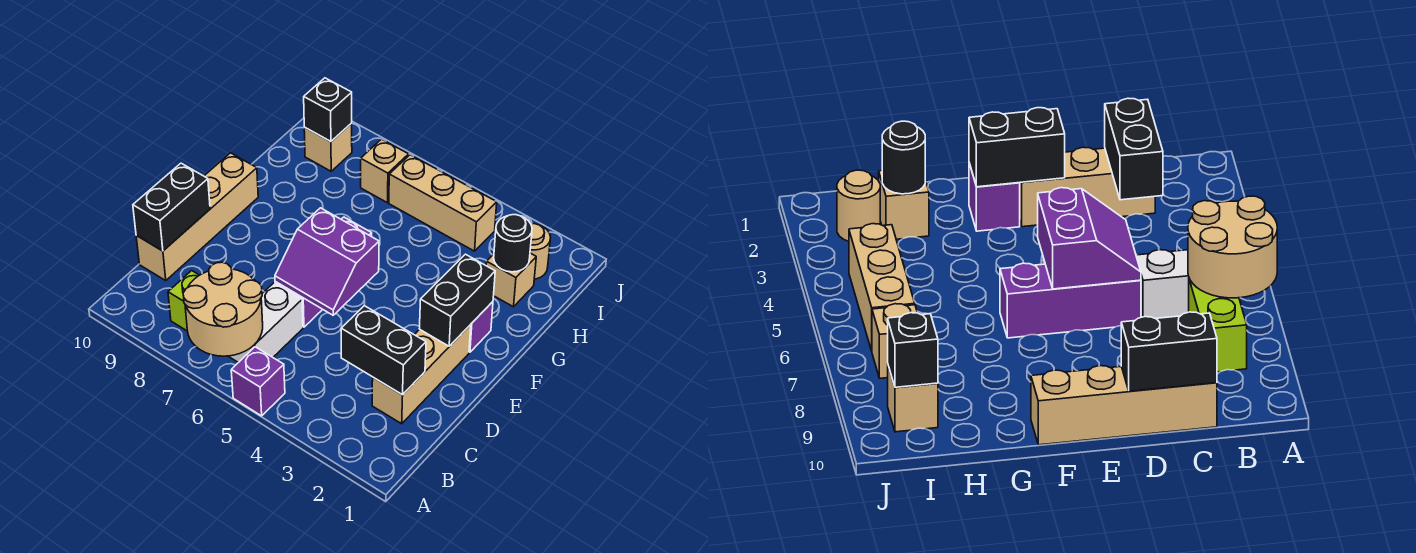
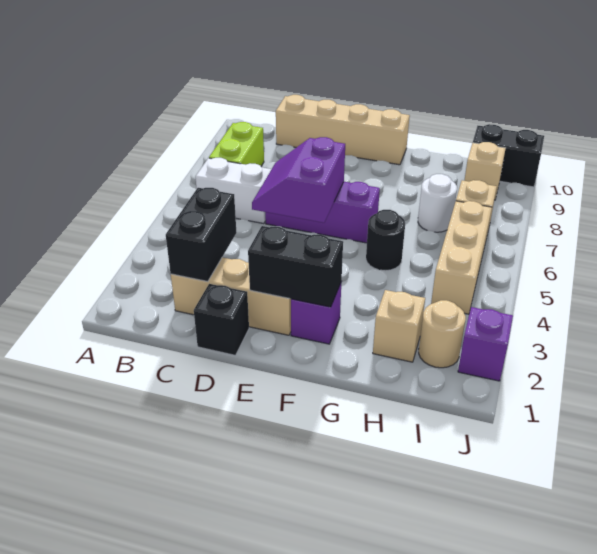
purple 1x1 brick [231,347,285,416] -> purple 1x1 brick moved to [458,307,513,381]
tan 2x2 round brick [183,262,263,356] -> none
black 1x2 brick [133,163,210,251] -> black 1x2 brick moved to [473,124,544,187]
black 1x1 round brick [494,215,532,272] -> black 1x1 round brick moved to [366,210,405,271]
none -> white 1x1 round brick [418,174,457,232]
black 1x1 brick [304,78,352,142] -> black 1x1 brick moved to [194,284,249,355]

